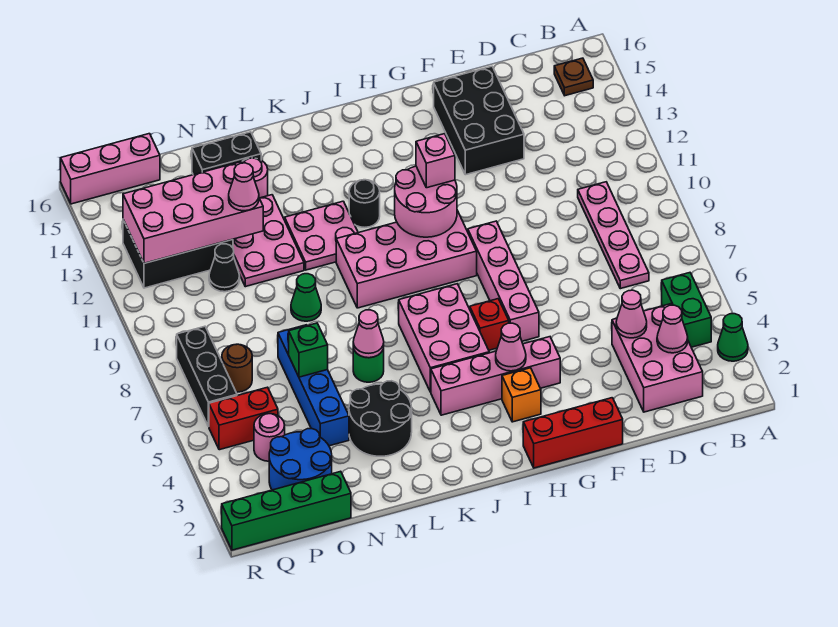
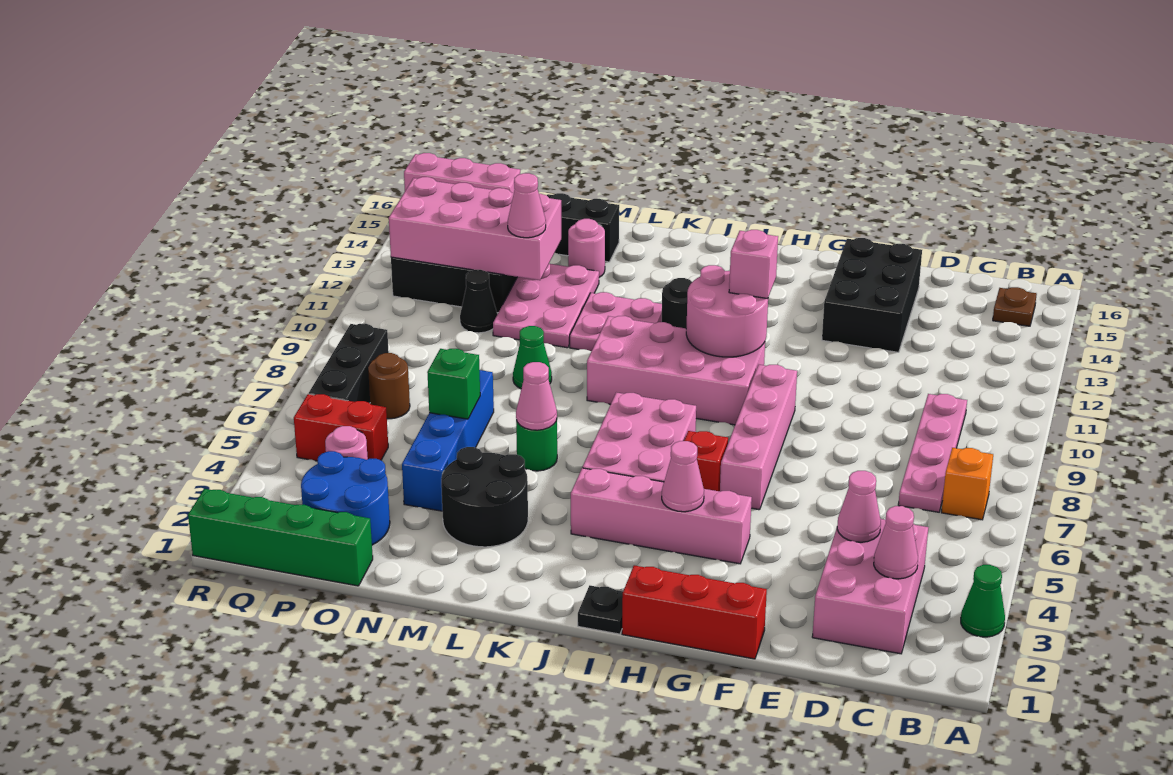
green 1x2 brick [662,273,711,347] -> none
orange 1x1 brick [502,368,541,422] -> orange 1x1 brick moved to [941,448,993,520]
none -> black 1x1 plate [578,585,623,634]

